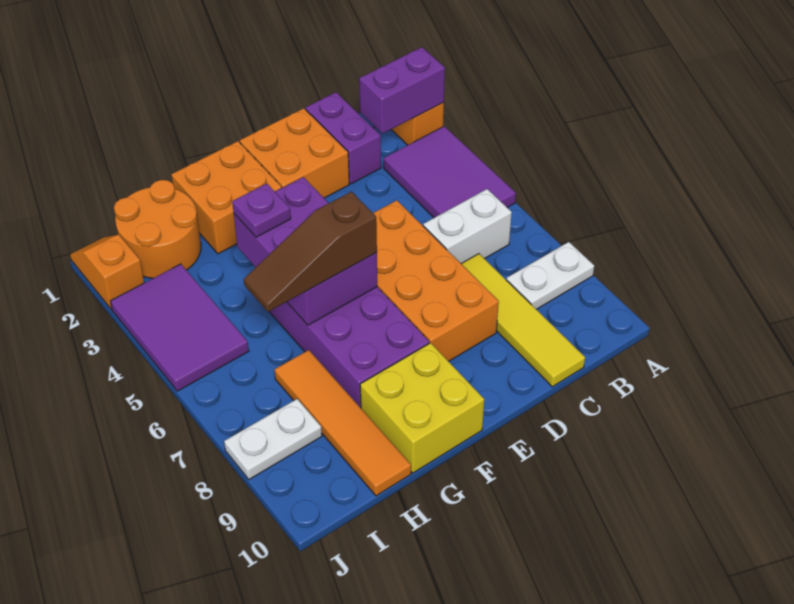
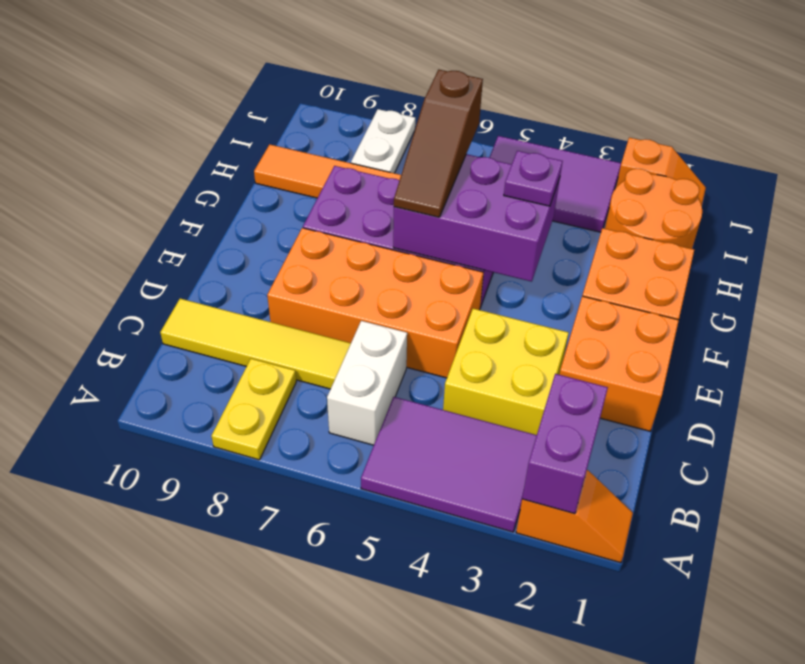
white 1x2 plate [506,242,594,309] -> yellow 1x2 plate [212,359,296,460]
purple 1x2 brick [306,92,381,184] -> none
brown 1x3 slope [244,192,377,312] -> brown 1x3 slope turned to [394,70,483,217]
yellow 2x2 brick [360,343,484,473] -> yellow 2x2 brick moved to [443,309,569,435]

